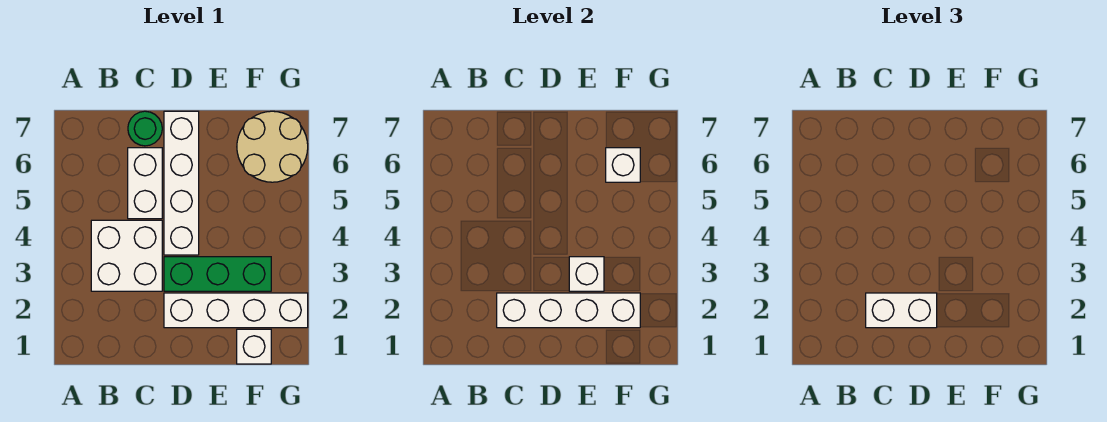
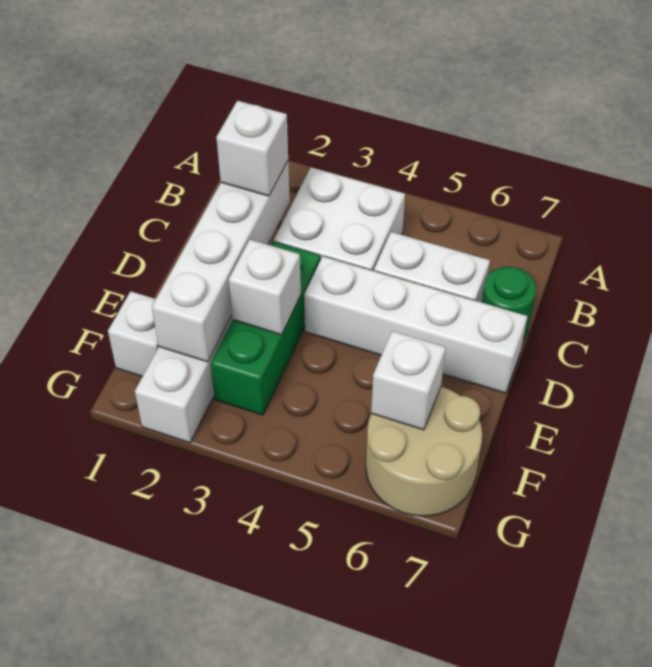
white 1x2 brick [866,293,937,328] -> white 1x1 brick [216,101,288,196]

